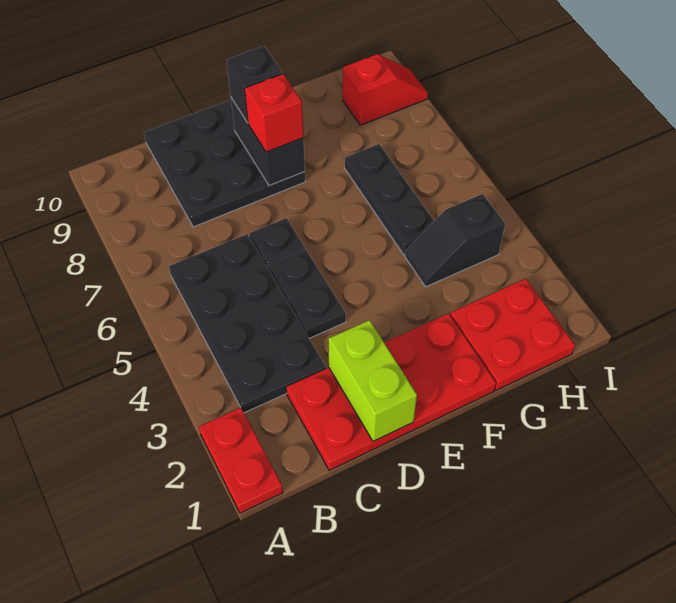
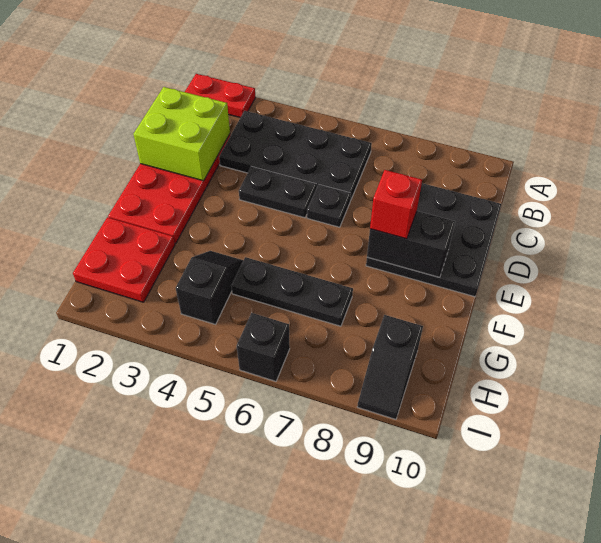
lime 1x2 brick [328,320,417,441] -> lime 2x2 brick [133,87,230,181]
black 1x1 brick [226,46,282,123] -> black 1x1 brick moved to [237,313,290,381]
red 1x2 slope [343,54,428,125] -> black 1x2 slope [357,315,423,419]

